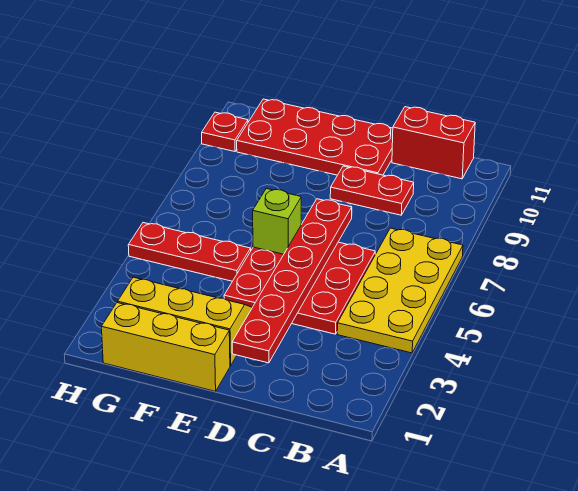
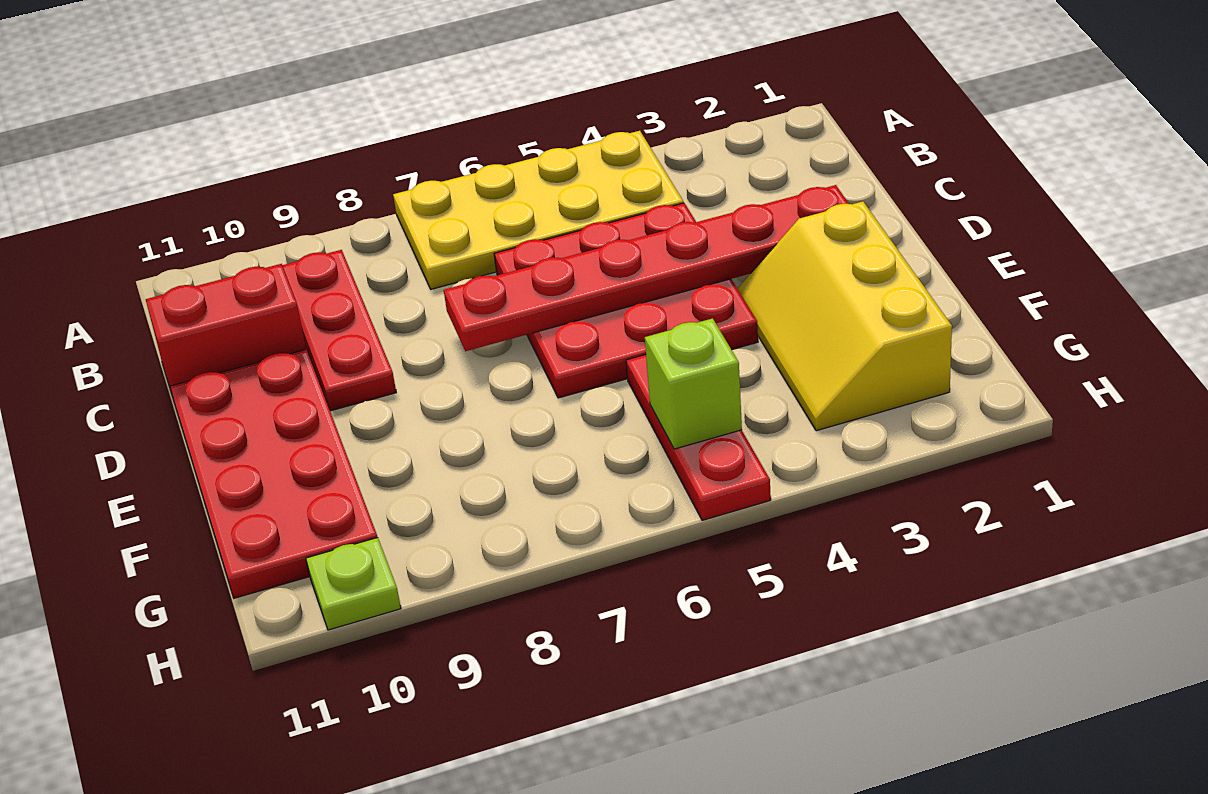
red 1x2 brick [392,107,475,179] -> red 1x2 brick turned to [146,264,306,397]
red 1x2 plate [330,166,414,215] -> red 1x3 plate [282,250,396,411]
yellow 1x3 brick [101,303,230,391] -> none
lime 1x1 brick [253,188,301,254] -> lime 1x1 brick moved to [645,318,742,449]
red 1x1 plate [202,112,248,152] -> lime 1x1 plate [306,537,401,630]

